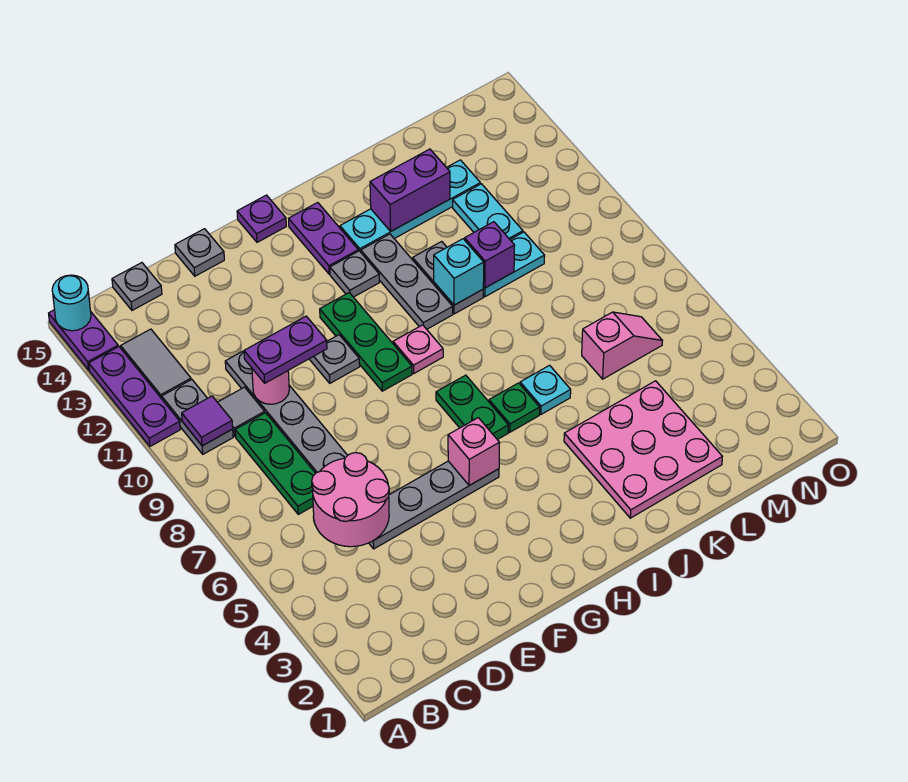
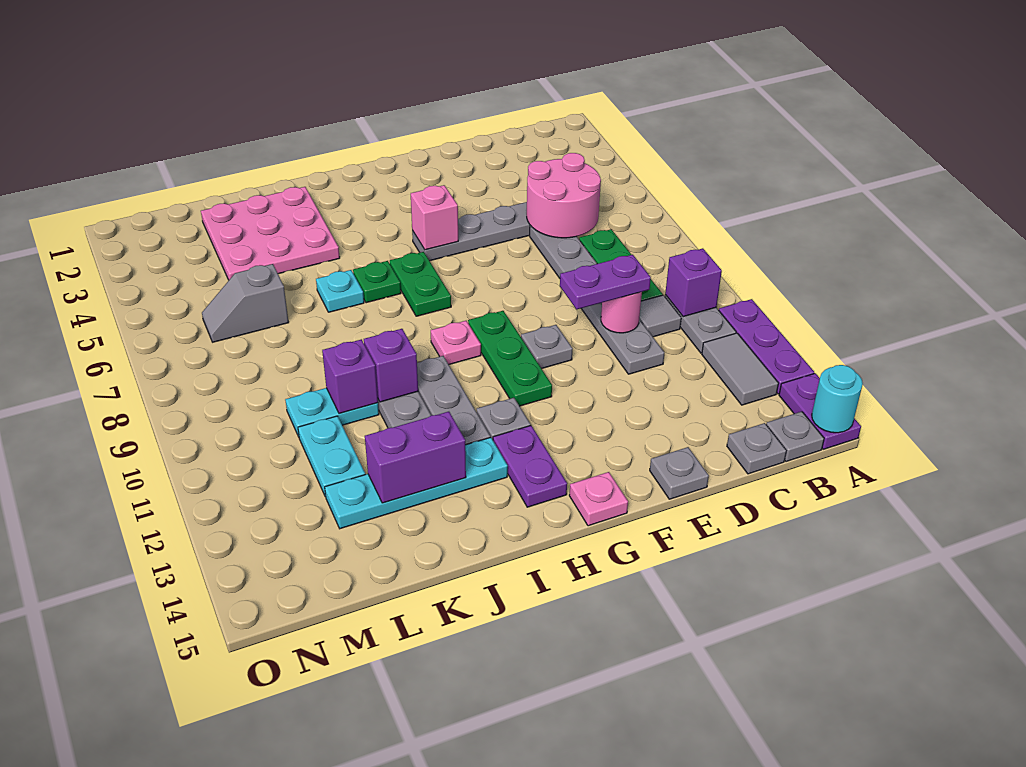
purple 1x1 tile [182,396,233,446] -> purple 1x1 brick [665,248,722,317]
none -> grey 1x1 plate [766,412,824,462]
purple 1x1 plate [237,195,286,242] -> pink 1x1 plate [569,472,628,526]
cyan 1x1 brick [434,239,484,305] -> purple 1x1 brick [364,329,418,402]
pink 1x2 slope [582,312,662,379] -> grey 1x2 slope [202,264,289,342]

